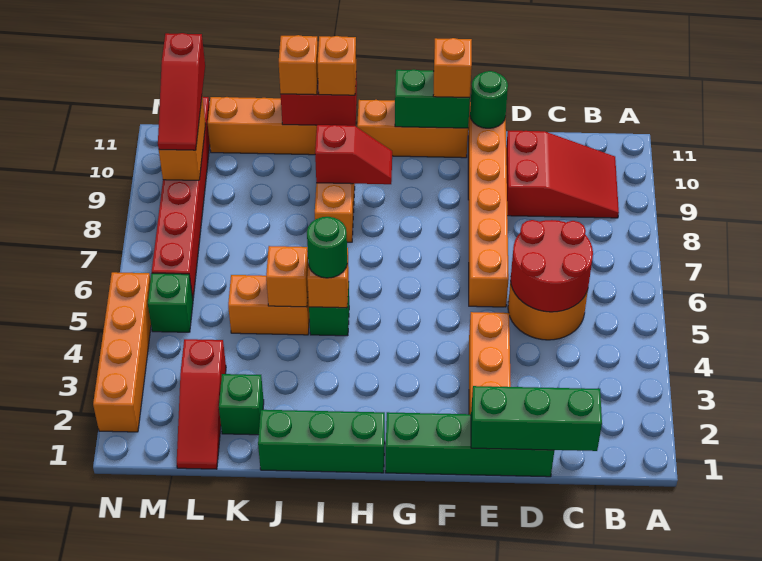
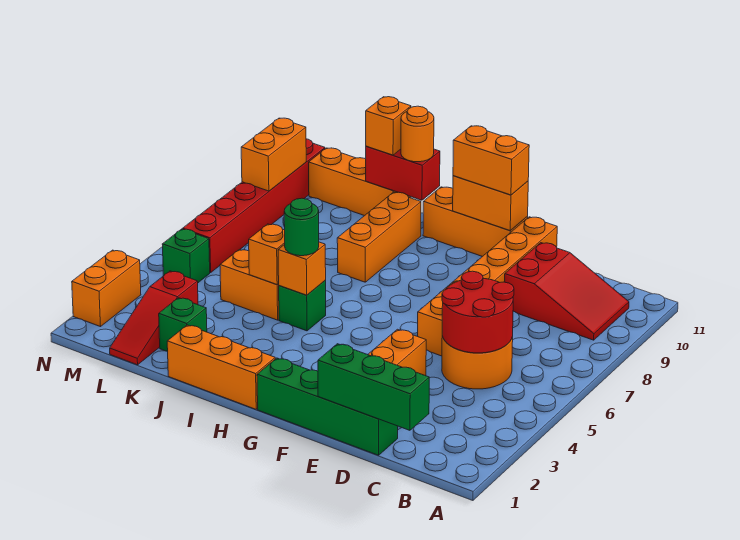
green 1x1 round brick [470,71,508,128] -> none
green 1x2 brick [395,69,470,128] -> orange 1x2 brick [453,176,528,231]
orange 1x1 brick [433,38,472,97] -> orange 1x2 brick [453,126,529,195]
green 1x3 brick [258,410,385,473] -> orange 1x3 brick [167,325,275,409]
red 1x2 slope [315,125,392,184] -> none
orange 1x1 brick [317,36,356,95] -> orange 1x1 round brick [401,106,434,162]
red 1x3 slope [158,33,205,150] -> none
orange 1x4 brick [93,272,151,432] -> orange 1x2 brick [72,250,141,327]

